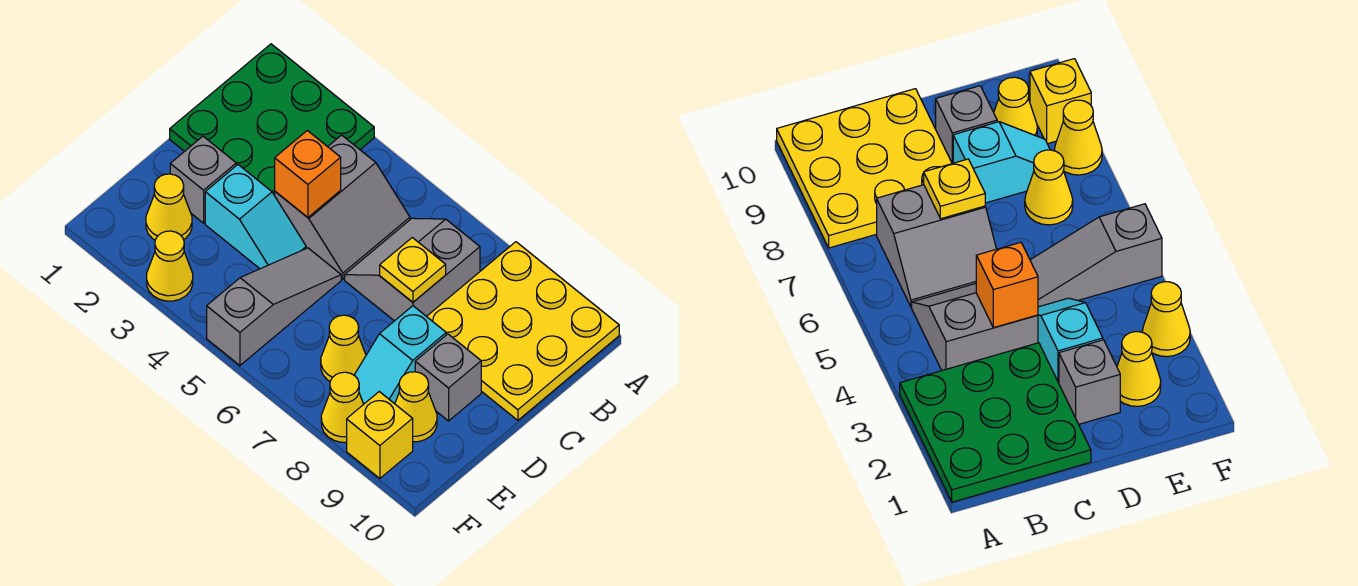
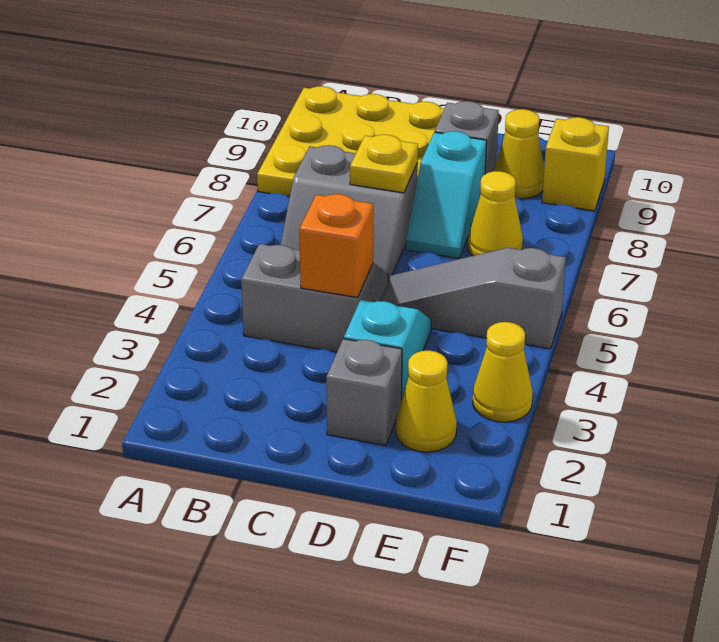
green 3x3 plate [170,44,374,195] -> none
cyan 1x2 slope [354,306,446,404] -> cyan 1x2 slope turned to [406,131,487,258]
yellow 1x1 cone [321,372,364,442] -> none

